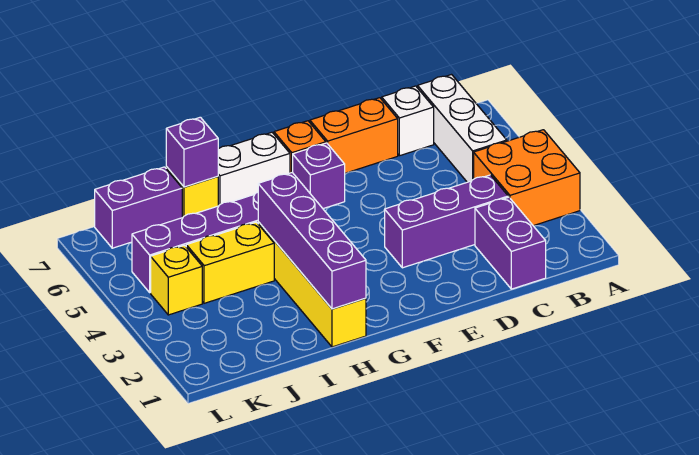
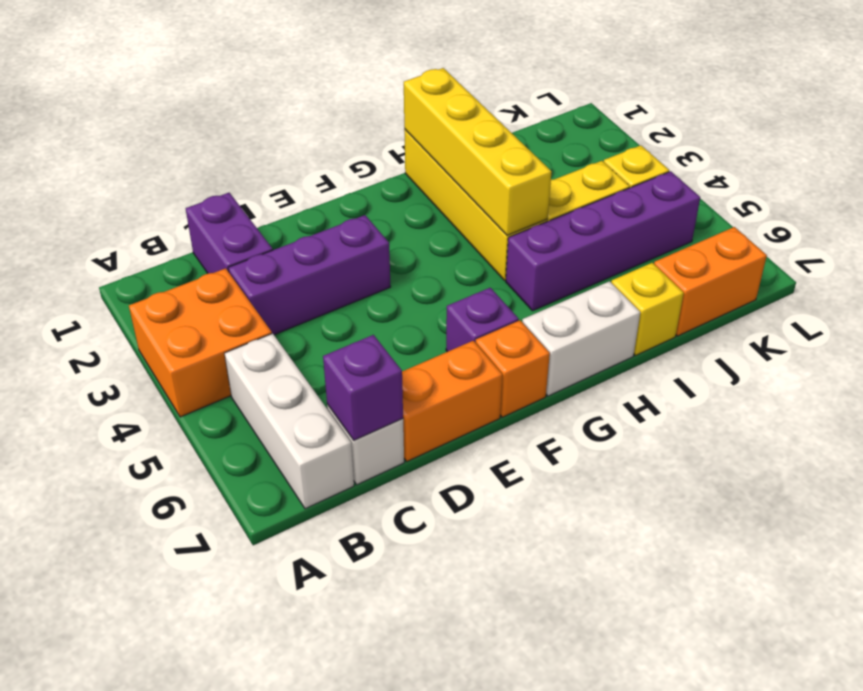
purple 1x4 brick [258,173,366,309] -> yellow 1x4 brick [404,68,552,235]
purple 1x1 brick [166,117,218,187] -> purple 1x1 brick moved to [323,335,403,440]
purple 1x2 brick [95,167,182,248] -> orange 1x2 brick [654,227,767,336]

